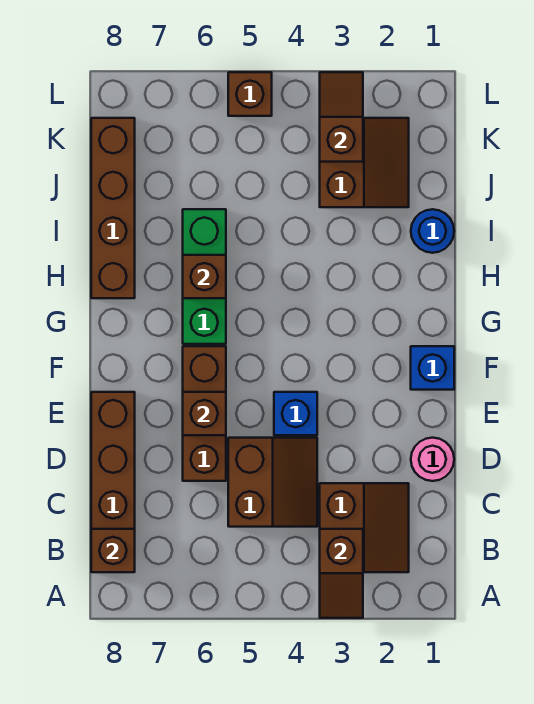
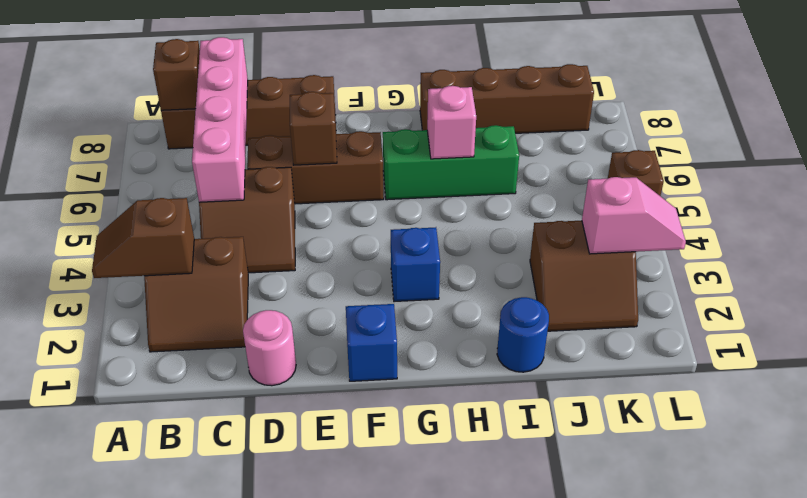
none -> pink 1x4 brick [192,37,248,202]
blue 1x1 brick [274,392,317,435] -> blue 1x1 brick moved to [391,227,440,302]
brown 1x1 brick [183,255,226,298] -> pink 1x1 brick [427,86,476,159]
brown 1x2 slope [320,72,363,162] -> pink 1x2 slope [582,177,686,254]

